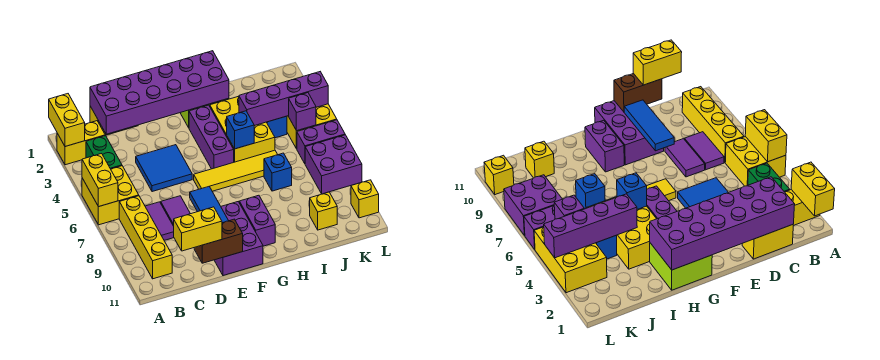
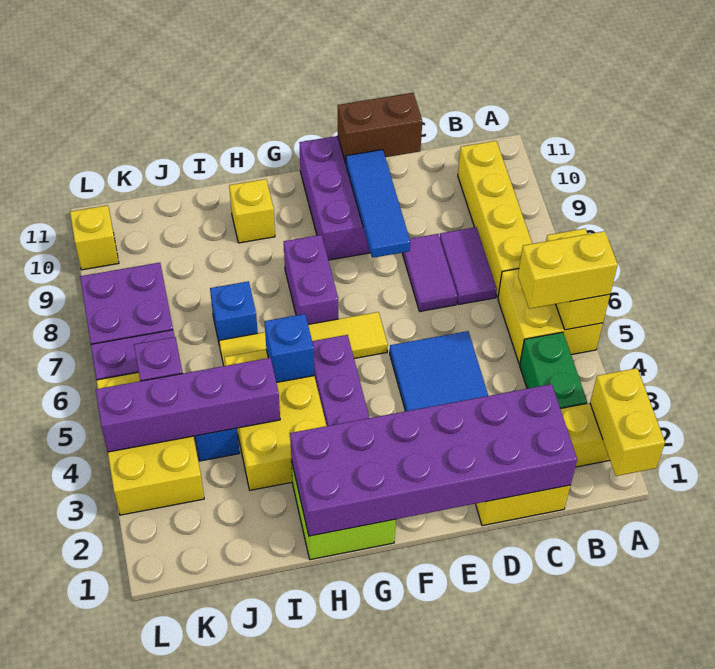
yellow 1x2 brick [174,207,222,251] -> yellow 1x2 brick moved to [518,231,618,309]
purple 1x2 brick [239,195,275,246] -> purple 1x2 brick moved to [284,235,338,324]
yellow 1x1 brick [310,192,337,230] -> yellow 1x1 brick moved to [229,179,275,243]

